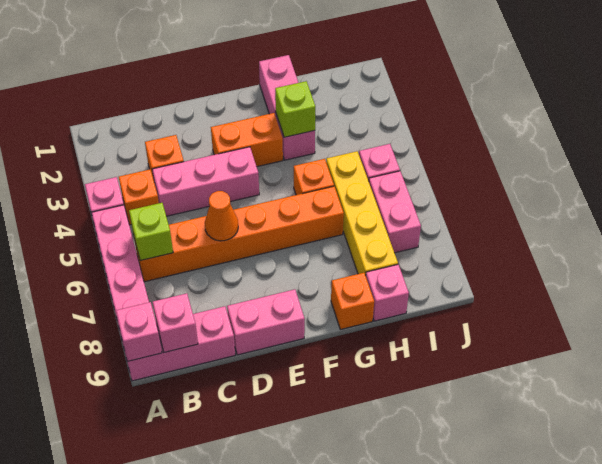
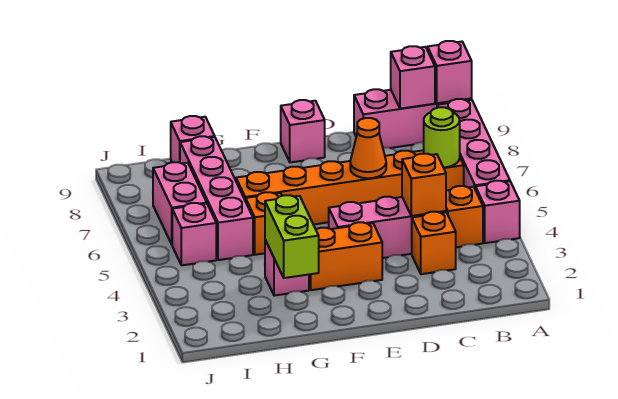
lime 1x1 brick [129,203,173,261] -> lime 1x1 round brick [424,107,460,168]
pink 1x2 brick [227,289,305,355] -> pink 1x1 brick [281,100,325,162]
pink 1x3 brick [259,55,315,160] -> pink 1x1 brick [265,240,309,296]
lime 1x1 brick [275,81,315,137] -> lime 1x2 brick [265,195,319,278]
orange 1x1 brick [331,273,374,330] -> orange 1x1 brick moved to [402,154,446,216]
yellow 1x4 brick [326,151,398,275] -> pink 1x4 brick [180,136,253,260]

